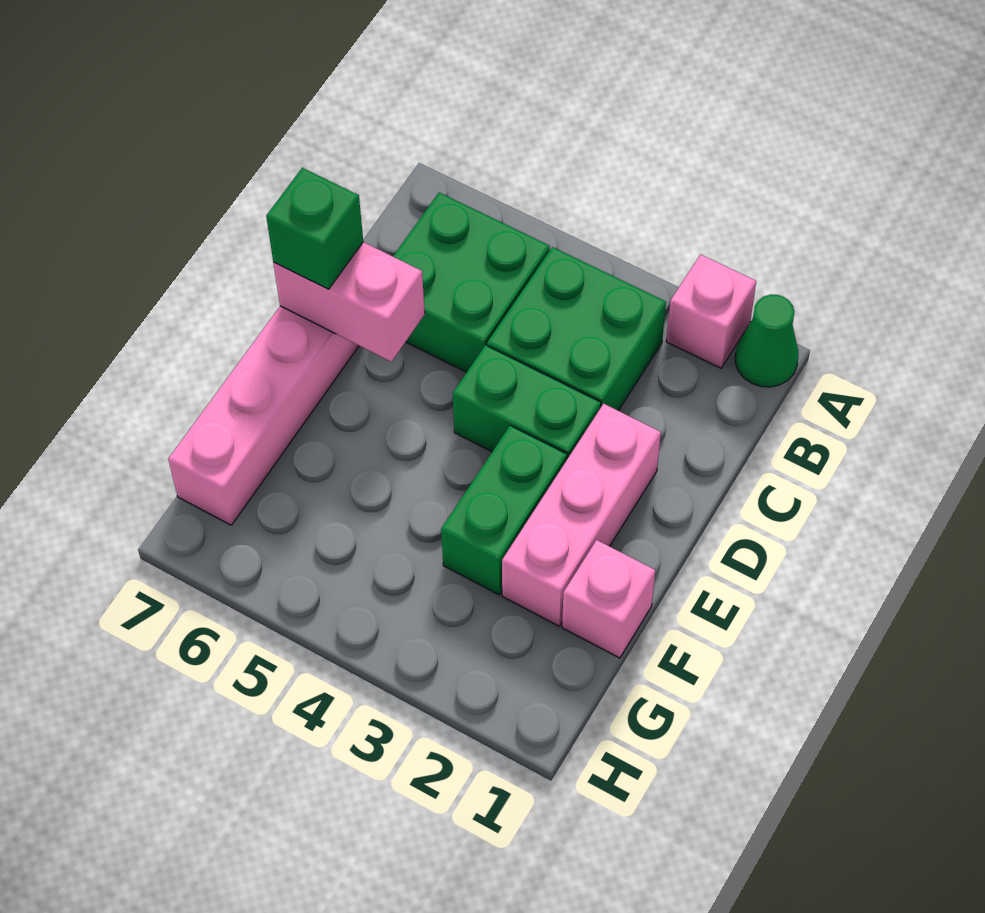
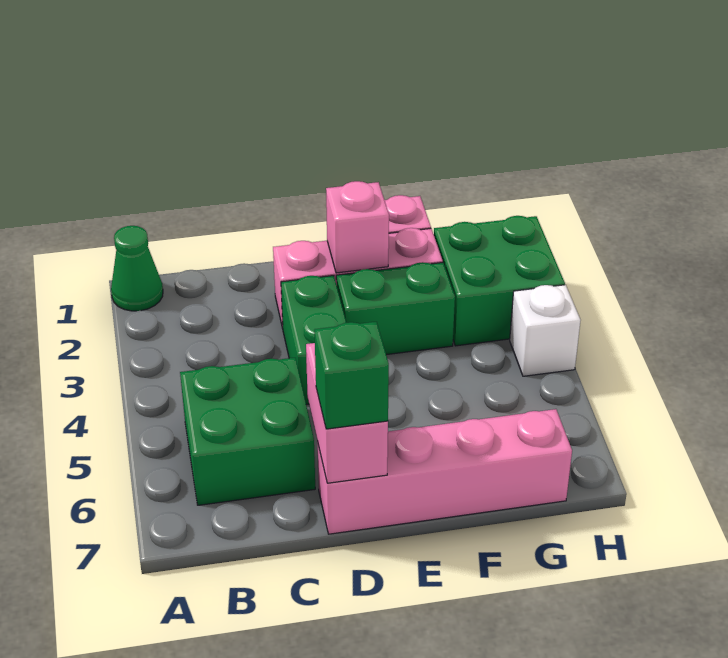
pink 1x1 brick [666,254,756,368] -> pink 1x1 brick moved to [326,181,389,273]
green 2x2 brick [487,247,666,411] -> green 2x2 brick moved to [434,216,565,346]
none -> white 1x1 brick [510,285,581,376]

